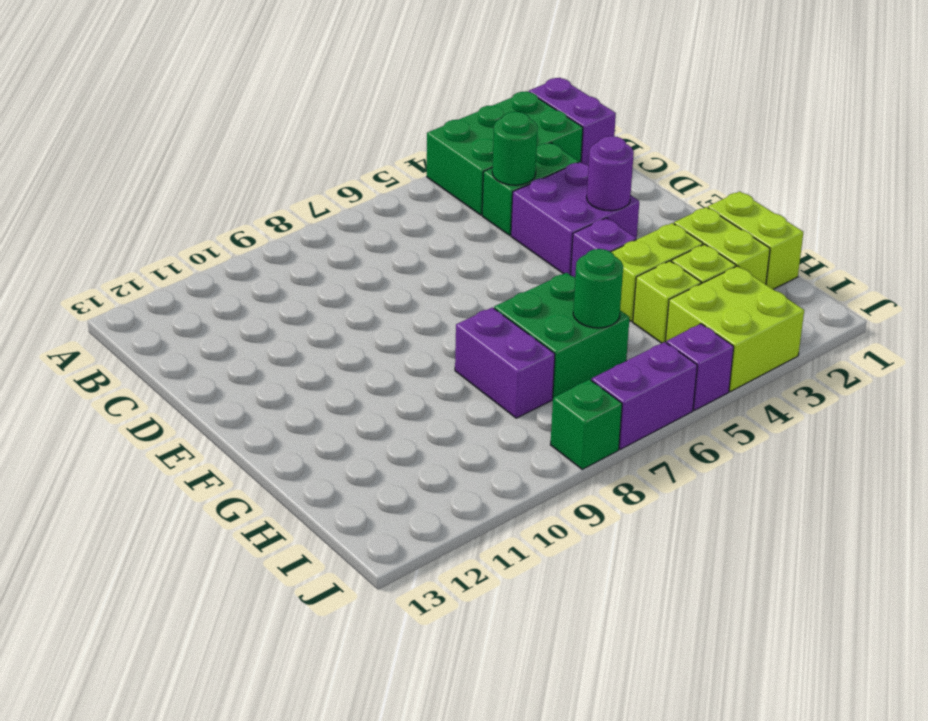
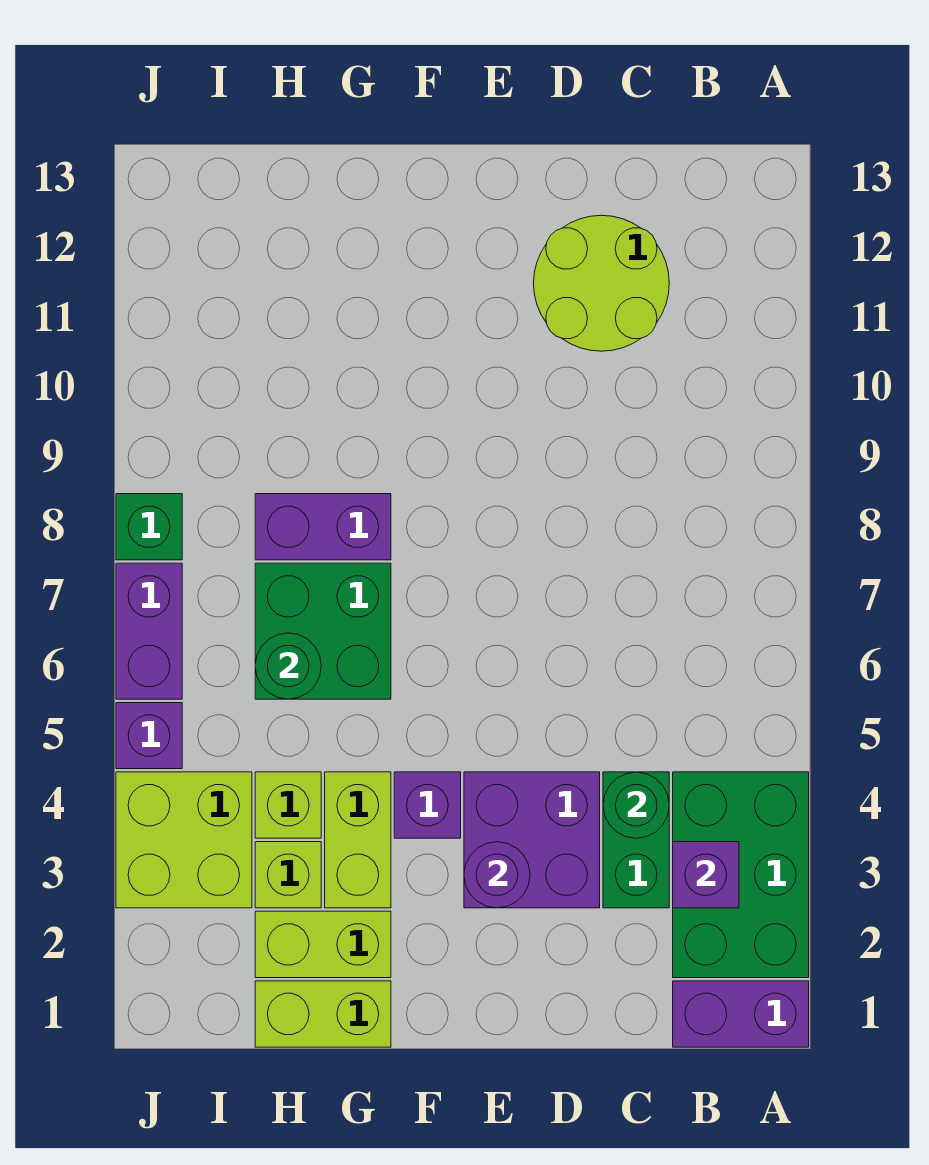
none -> purple 1x1 brick [673,842,739,908]
none -> lime 2x2 round brick [534,215,669,351]

